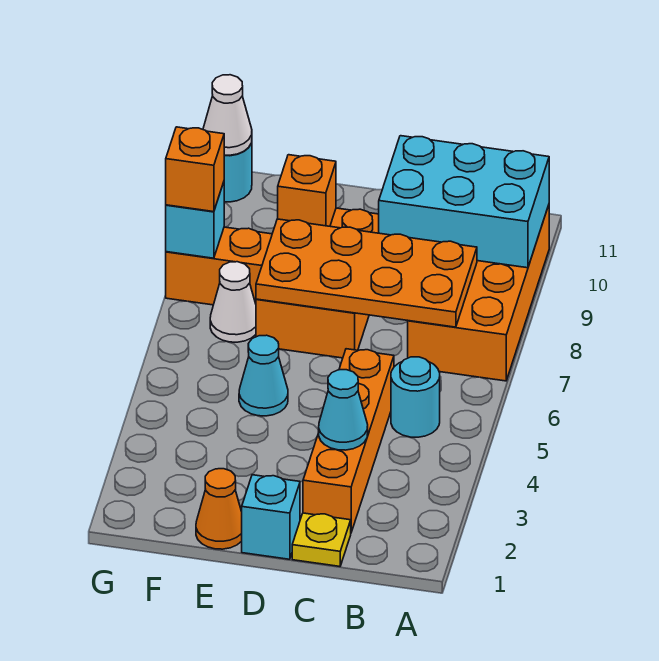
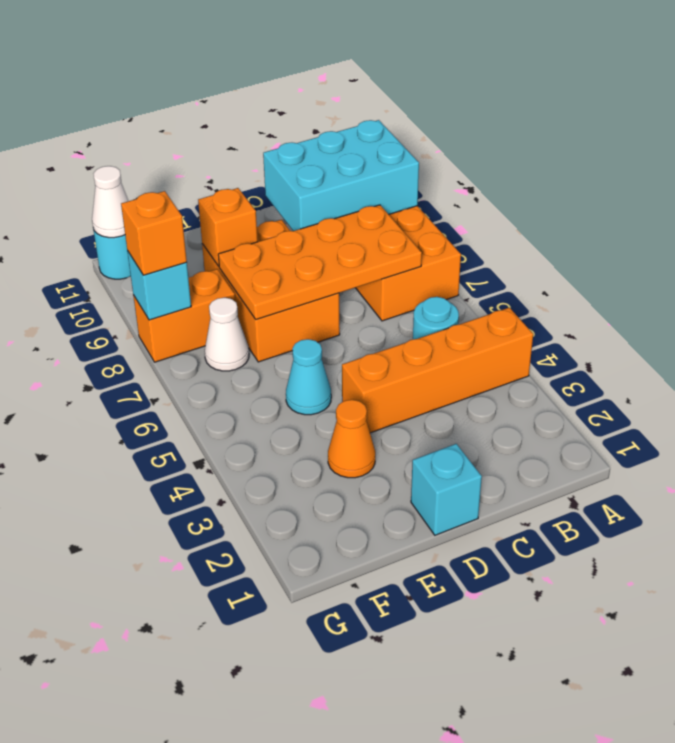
yellow 1x1 plate [292,513,351,566] -> none
orange 1x4 brick [303,349,394,532] -> orange 1x4 brick turned to [342,308,533,433]
cyan 1x1 cone [319,370,368,450] -> none
orange 1x1 cone [196,469,242,549] -> orange 1x1 cone moved to [328,400,375,478]

